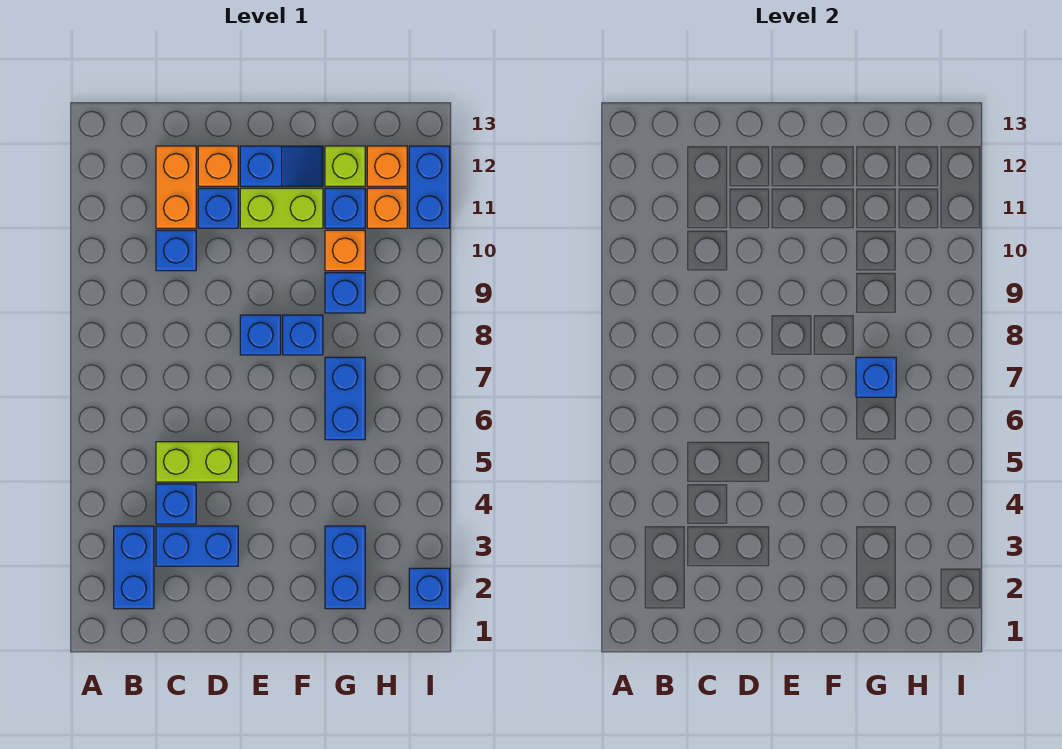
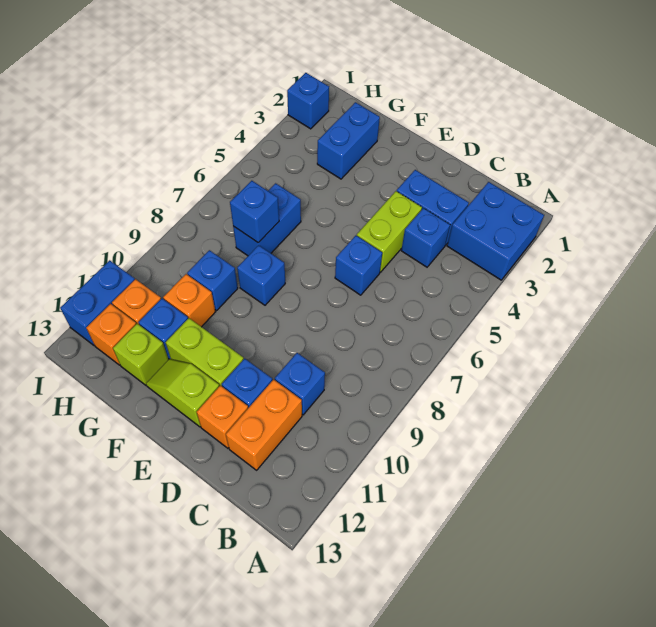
blue 1x2 brick [114,526,154,609] -> blue 2x2 brick [447,182,544,280]
lime 1x2 brick [156,442,238,482] -> lime 1x2 brick turned to [357,191,422,272]
blue 1x1 brick [240,315,281,355] -> blue 1x1 brick moved to [335,236,382,295]
blue 1x2 slope [240,146,323,186] -> lime 1x2 slope [146,359,219,427]

